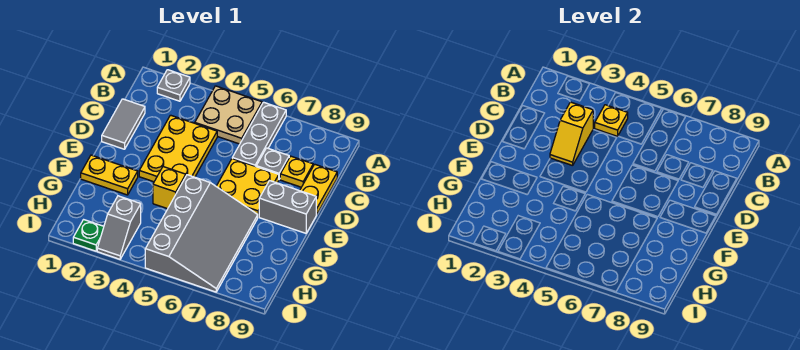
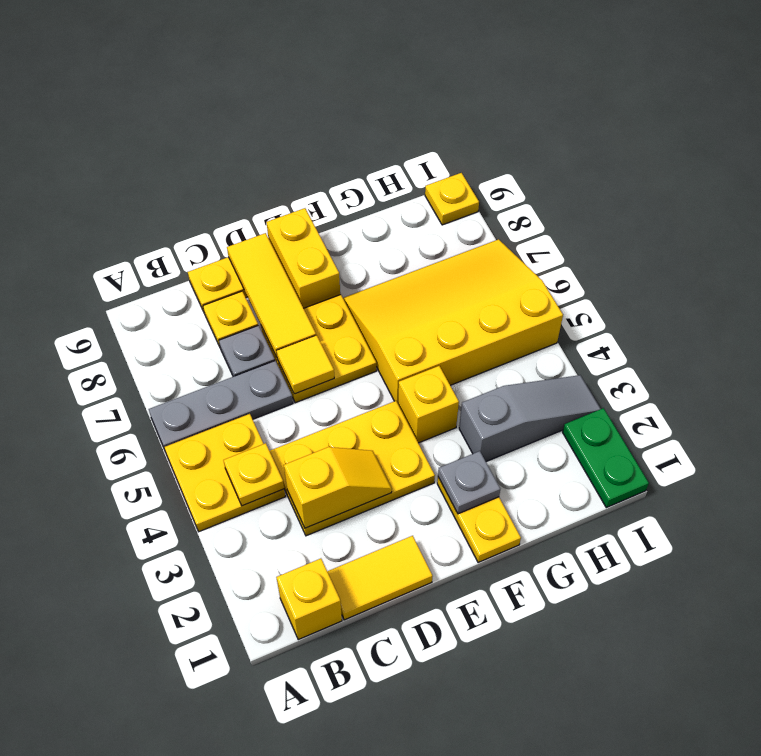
grey 1x1 plate [157,70,190,101] -> grey 1x1 plate moved to [438,451,500,514]
tan 2x2 plate [195,86,262,144] -> yellow 2x2 plate [164,414,285,532]
none -> yellow 1x1 brick [276,559,342,640]
grey 1x2 tile [102,99,145,149] -> yellow 1x2 tile [327,536,433,620]
none -> yellow 1x1 tile [277,335,334,394]
none -> yellow 1x3 tile [227,233,316,357]
grey 1x2 brick [259,181,316,233] -> yellow 1x2 brick [266,208,340,308]
grey 3x4 slope [145,175,258,292] -> yellow 3x4 slope [343,239,563,403]
grey 1x2 slope [97,196,141,259] -> grey 1x3 slope [459,375,601,462]
green 1x1 plate [73,220,104,251] -> green 1x2 plate [563,408,649,508]
none -> yellow 1x1 plate [425,173,479,225]

